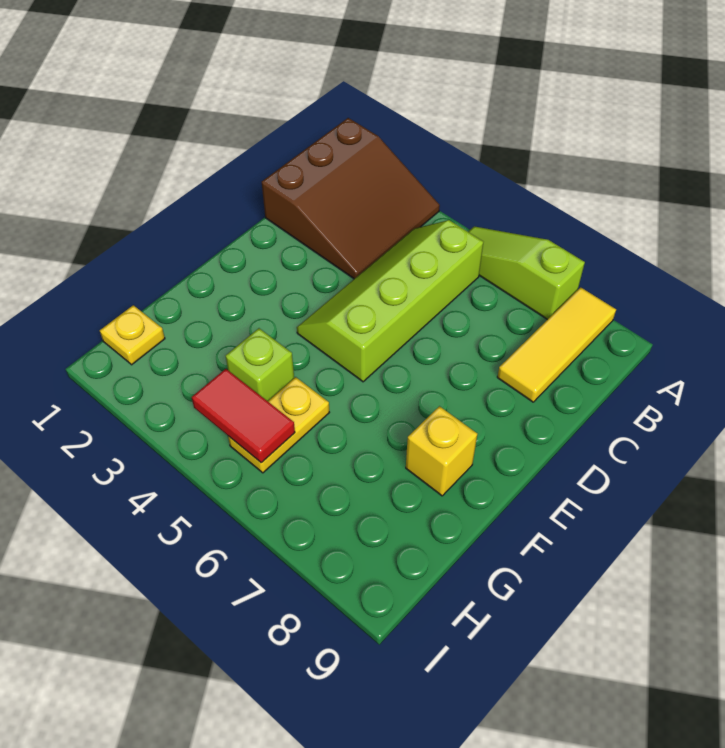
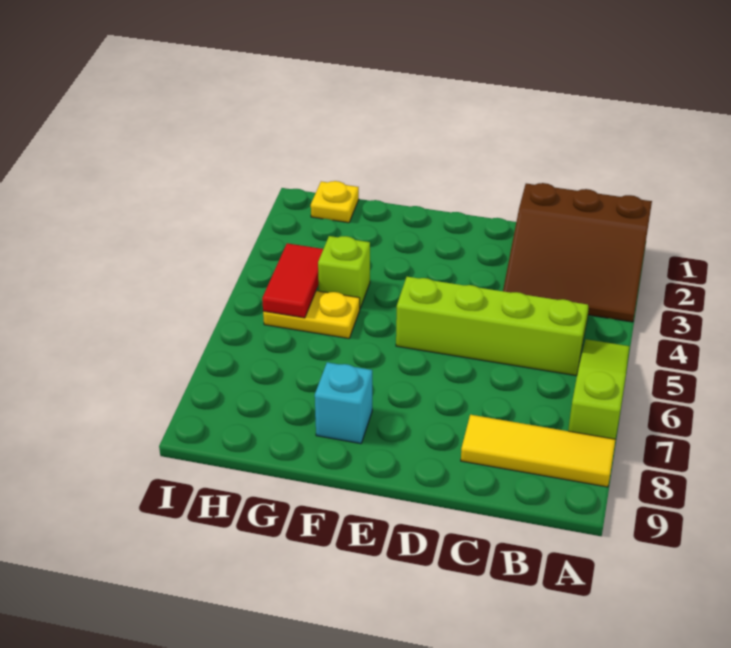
yellow 1x1 brick [406,406,477,496] -> cyan 1x1 brick [315,362,372,444]

